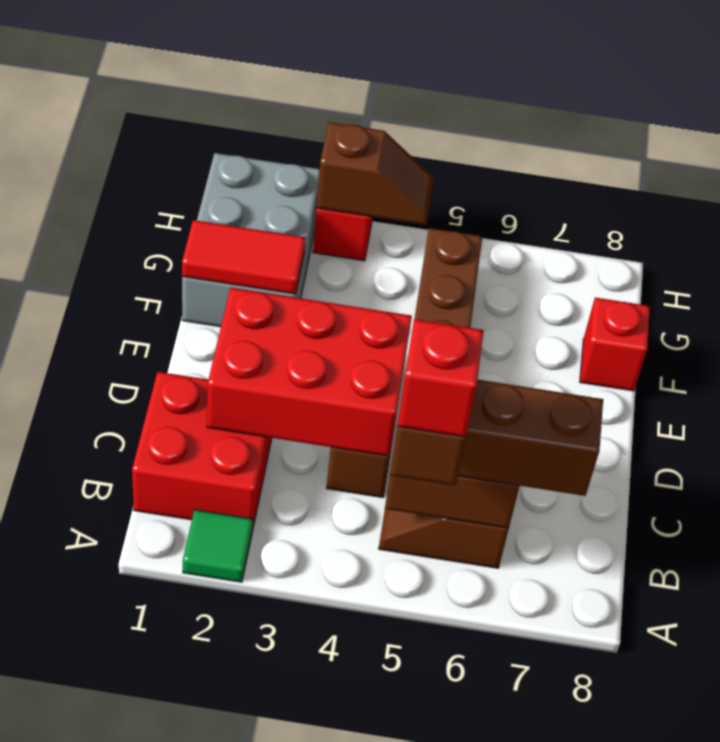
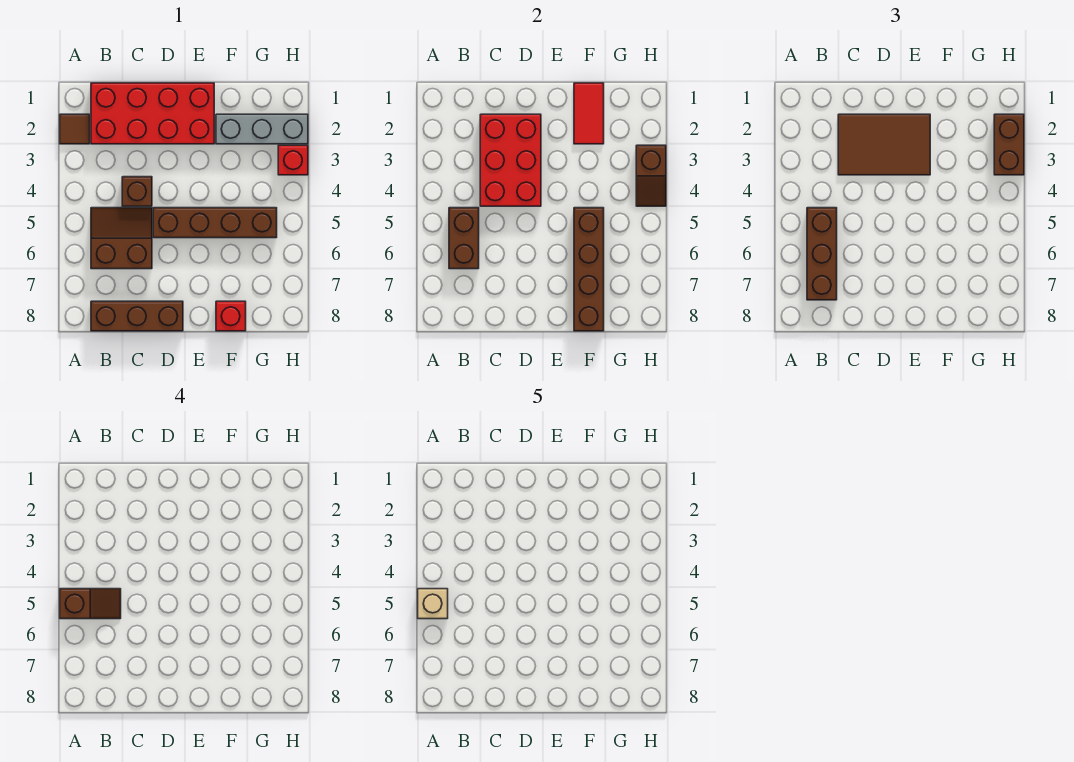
green 1x1 tile [183,510,253,582] -> brown 1x1 tile [60,114,90,144]
red 1x1 brick [397,319,484,437] -> tan 1x1 brick [418,589,448,619]
red 2x2 brick [132,372,272,527] -> red 2x4 brick [91,83,214,144]
none -> brown 1x3 brick [91,301,183,331]
none -> brown 2x3 tile [838,114,930,175]
grey 2x3 brick [182,153,320,327] -> grey 1x3 brick [216,114,308,144]
none -> brown 1x4 brick [574,208,604,331]
none -> brown 1x2 brick [994,114,1024,175]

